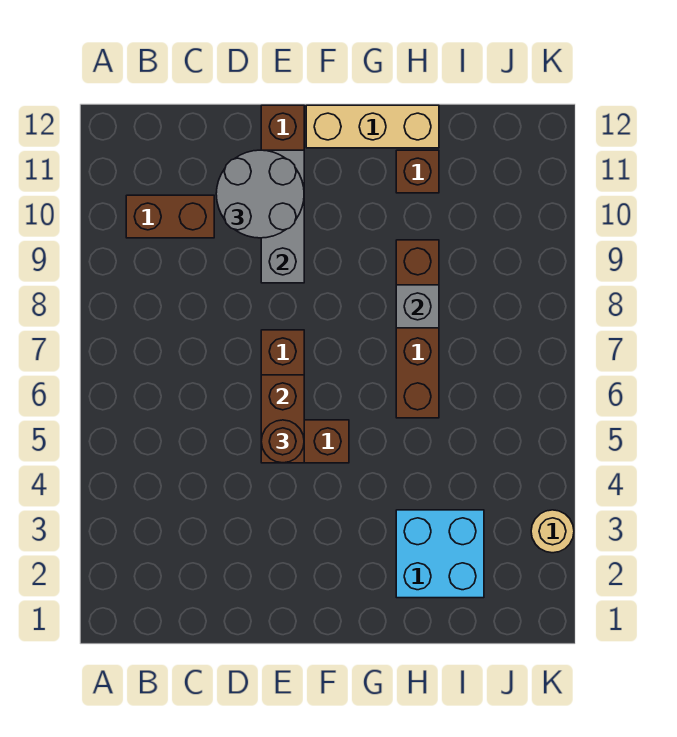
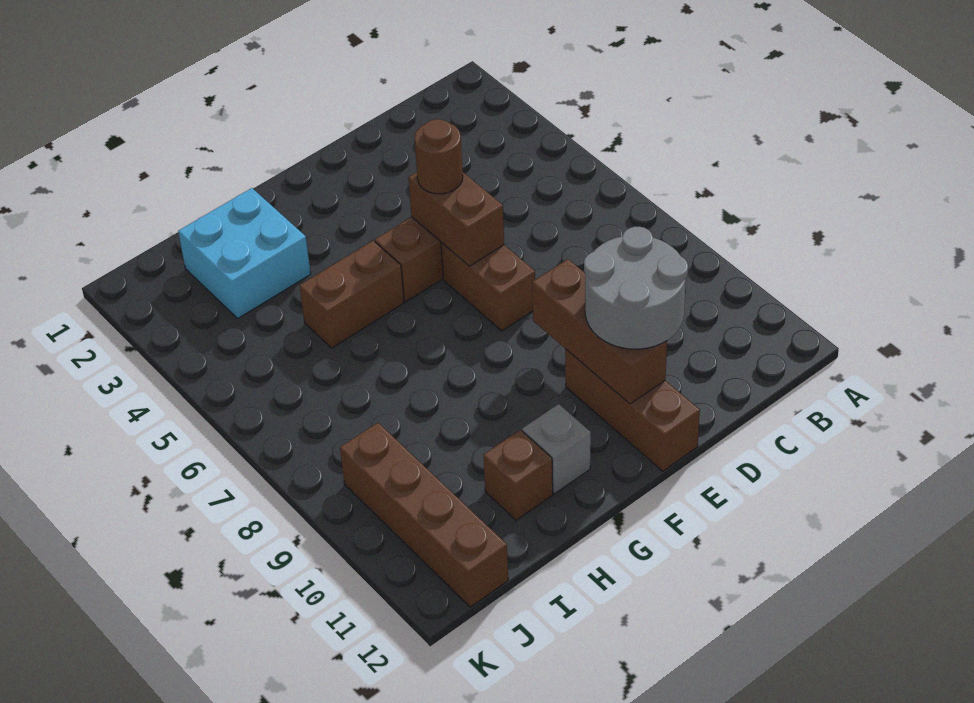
brown 1x2 brick [126,195,214,238] -> brown 1x2 brick moved to [300,241,404,348]
grey 1x3 brick [261,150,304,283] -> brown 1x3 brick [532,259,667,404]
tan 1x3 brick [306,105,439,148] -> none
brown 1x4 brick [396,240,439,418] -> brown 1x4 brick moved to [340,423,508,607]
grey 1x1 brick [396,285,439,328] -> grey 1x1 brick moved to [522,404,591,494]
tan 1x1 round brick [531,510,574,553] -> none

